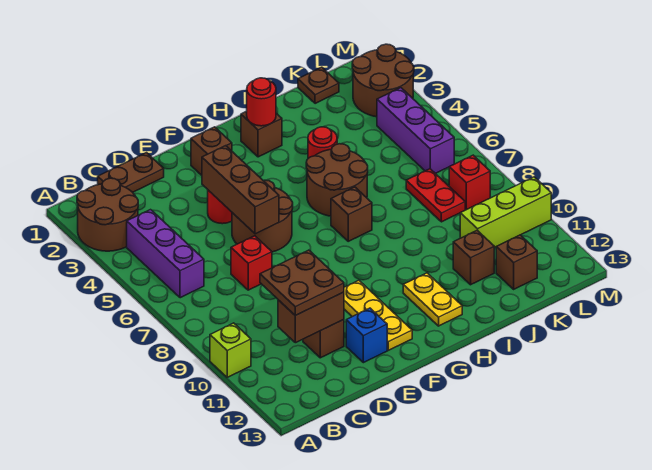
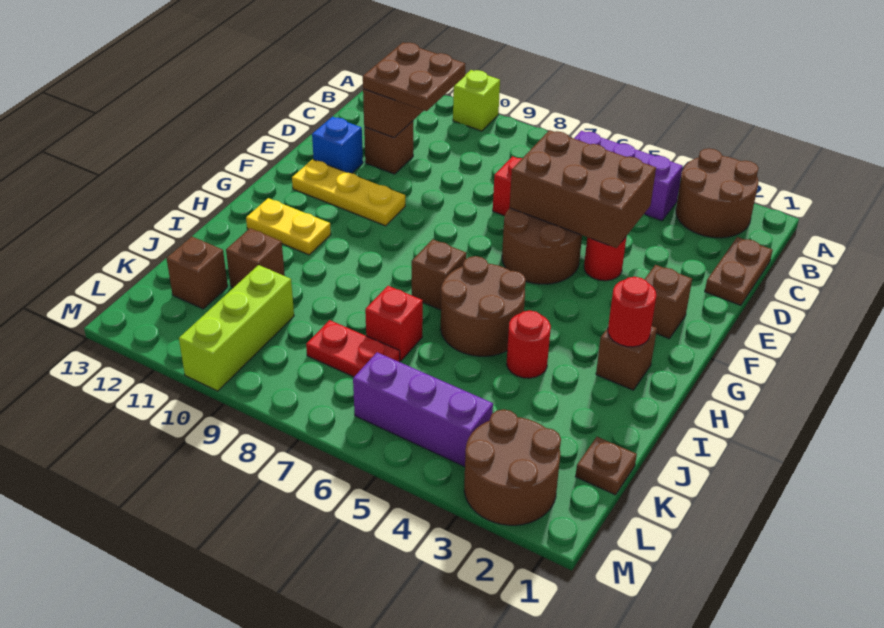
brown 1x3 brick [202,146,279,234] -> brown 2x3 brick [510,130,656,248]
red 1x1 brick [449,155,490,210] -> red 1x1 brick moved to [365,286,423,361]

